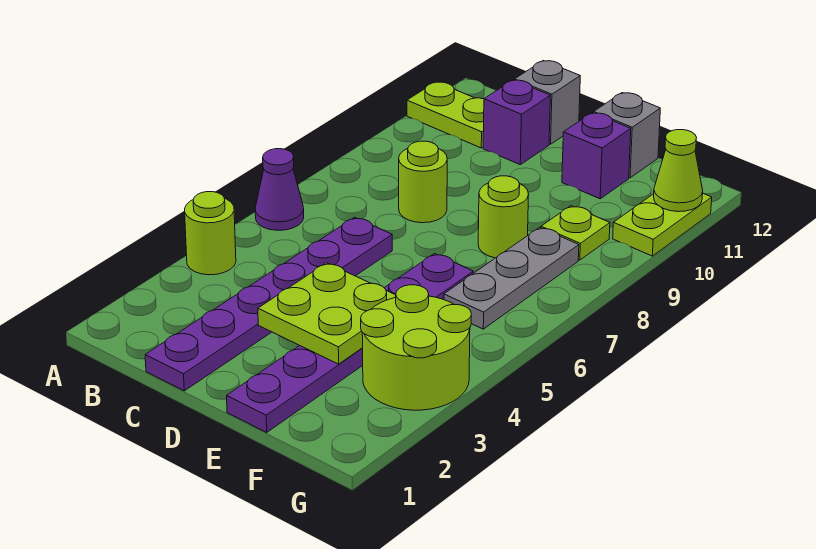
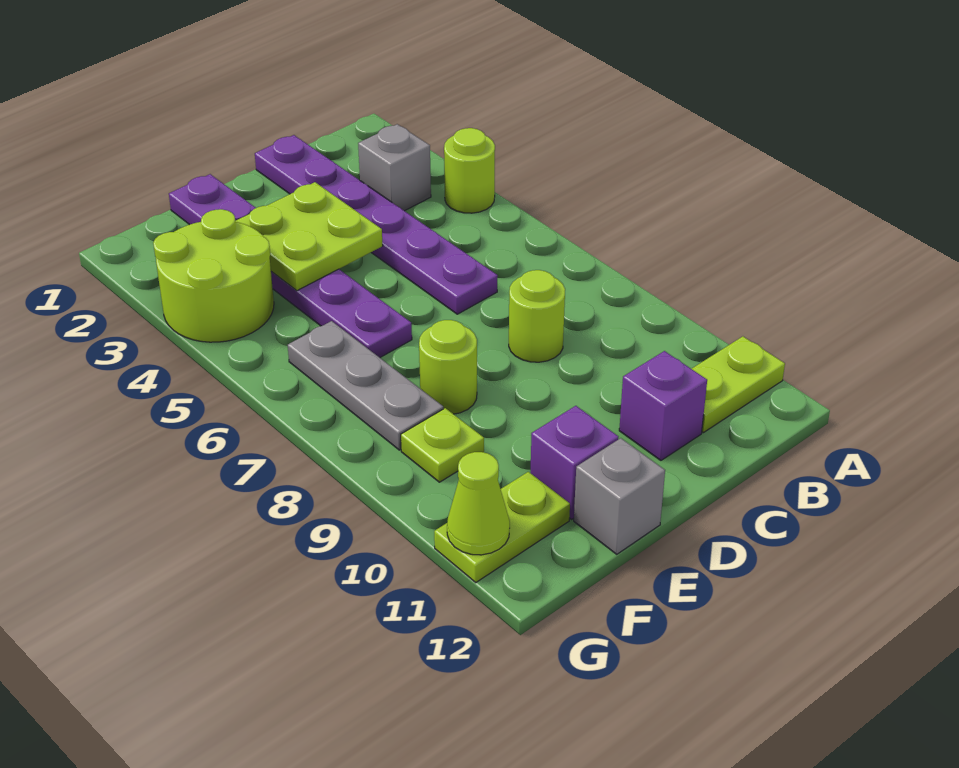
purple 1x1 cone [255,149,304,230] -> none
grey 1x1 brick [515,61,580,144] -> grey 1x1 brick moved to [358,124,431,211]
lime 1x2 plate [613,193,712,256] -> lime 1x2 plate turned to [434,472,570,582]

